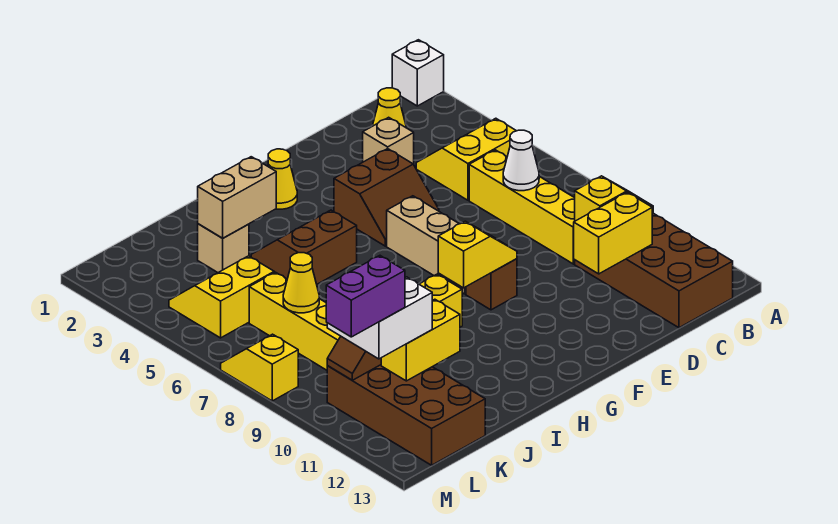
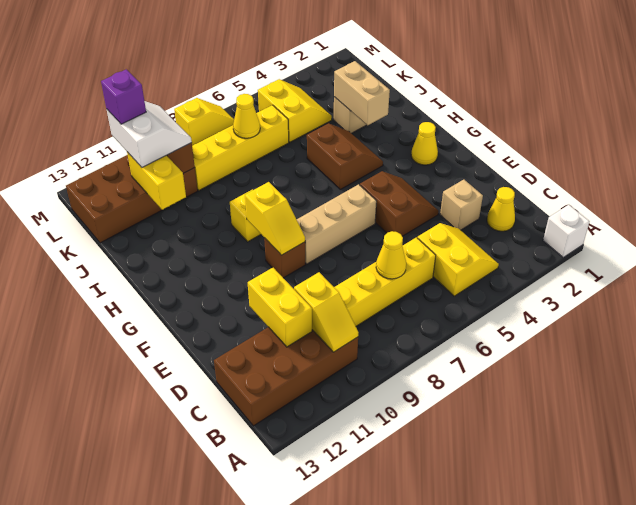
white 1x1 cone [503,130,539,191] -> yellow 1x1 cone [376,231,406,279]
brown 2x2 slope [334,149,439,246] -> brown 2x2 slope turned to [360,171,439,236]
purple 1x2 brick [326,256,405,337] -> purple 1x1 brick [101,69,146,124]

